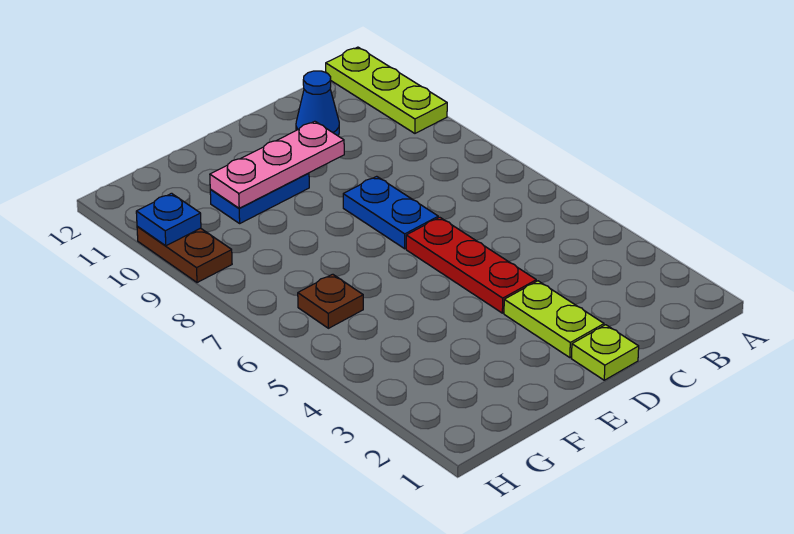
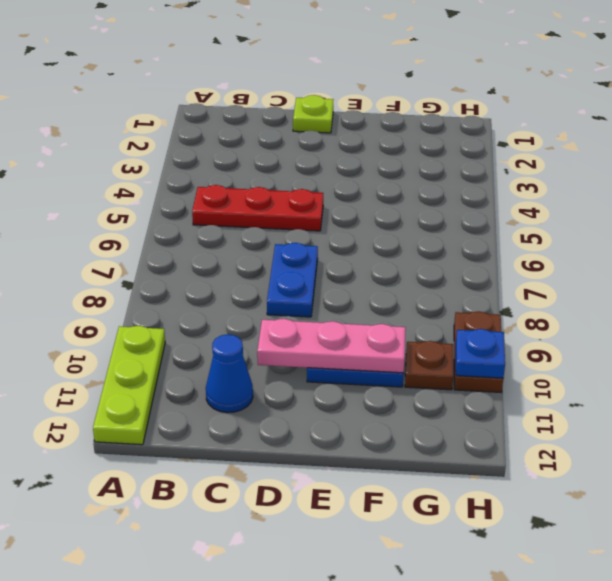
lime 1x2 plate [504,281,604,358] -> none
red 1x3 plate [406,217,536,313] -> red 1x3 plate turned to [192,185,323,231]
brown 1x1 plate [298,274,363,328] -> brown 1x1 plate moved to [405,341,453,390]

